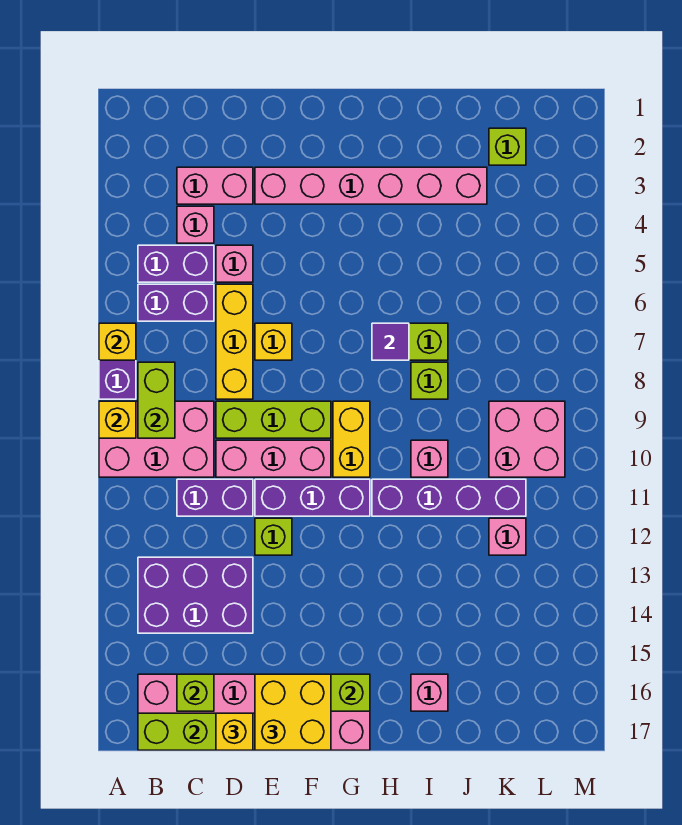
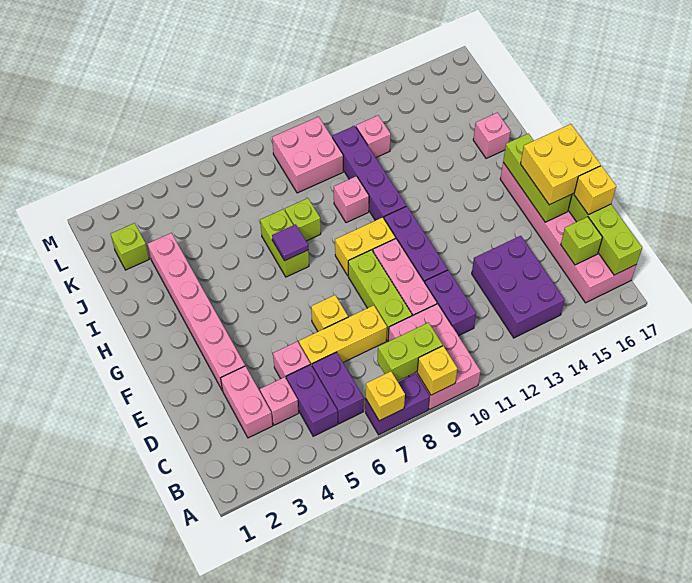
lime 1x1 brick [255,518,292,555] -> none

